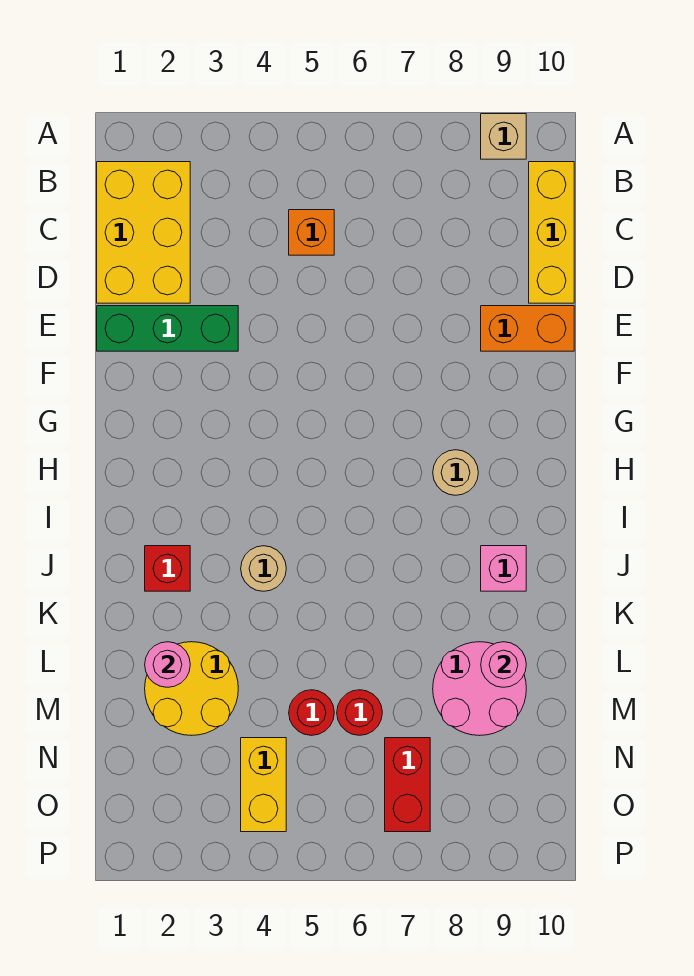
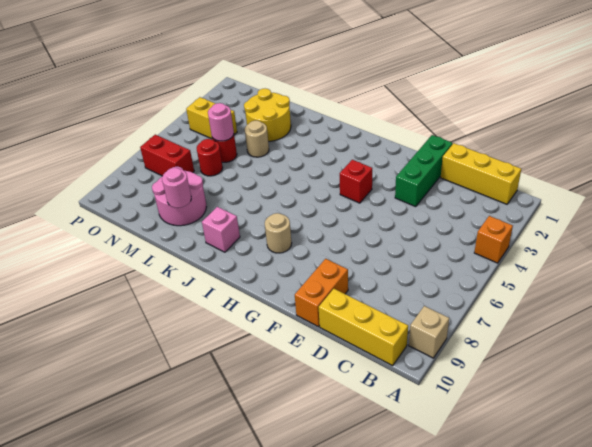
yellow 2x3 brick [97,162,190,303] -> yellow 1x3 brick [441,143,521,204]
orange 1x1 brick [289,210,334,255] -> orange 1x1 brick moved to [474,216,513,263]
red 1x1 brick [145,546,190,591] -> red 1x1 brick moved to [340,160,372,203]
tan 1x1 round brick [241,546,286,591] -> tan 1x1 round brick moved to [245,121,269,157]
pink 1x1 round brick [145,642,190,687] -> pink 1x1 round brick moved to [208,103,234,141]

